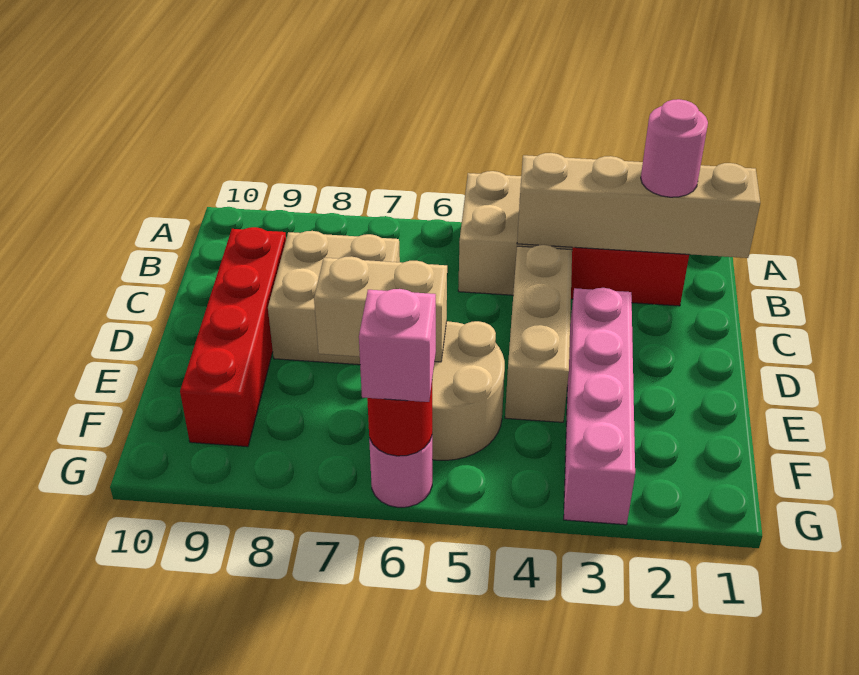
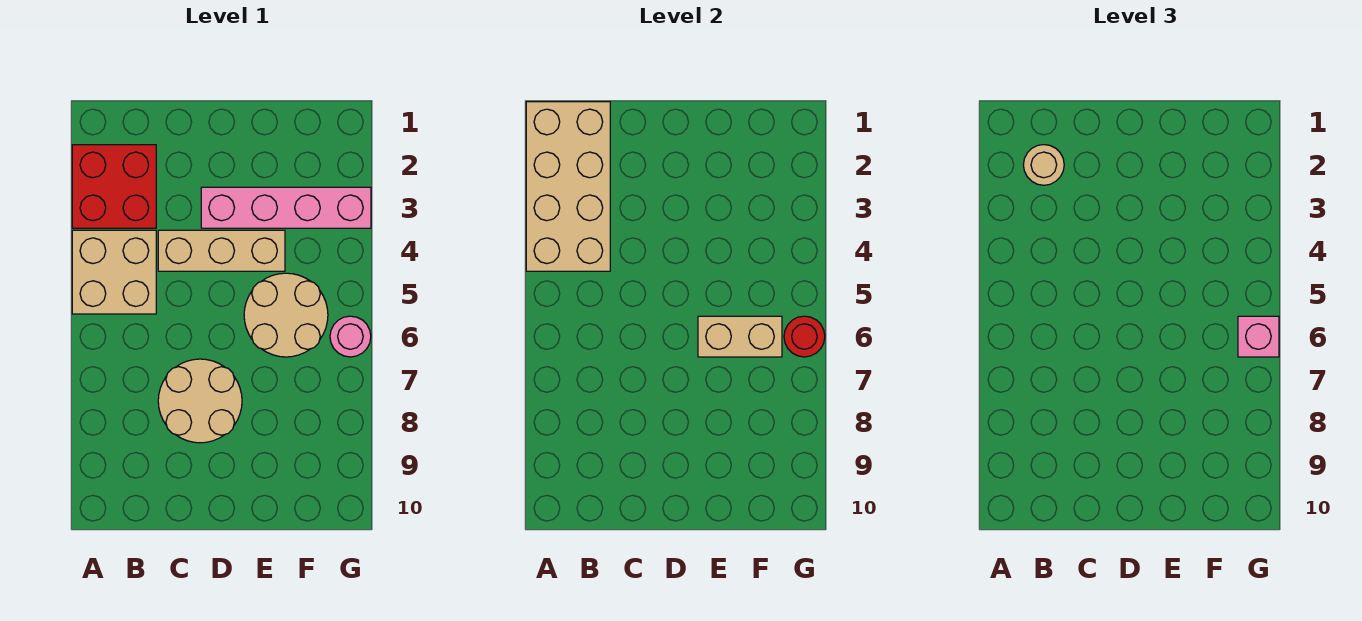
tan 1x4 brick [517,153,760,258] -> tan 2x4 brick [526,102,610,271]
pink 1x1 round brick [641,99,708,197] -> tan 1x1 round brick [1023,145,1064,185]
tan 2x2 brick [268,231,400,365] -> tan 2x2 round brick [158,359,242,443]
red 1x4 brick [180,227,286,447] -> none
tan 1x2 brick [314,256,447,362] -> tan 1x2 brick turned to [698,316,782,357]

